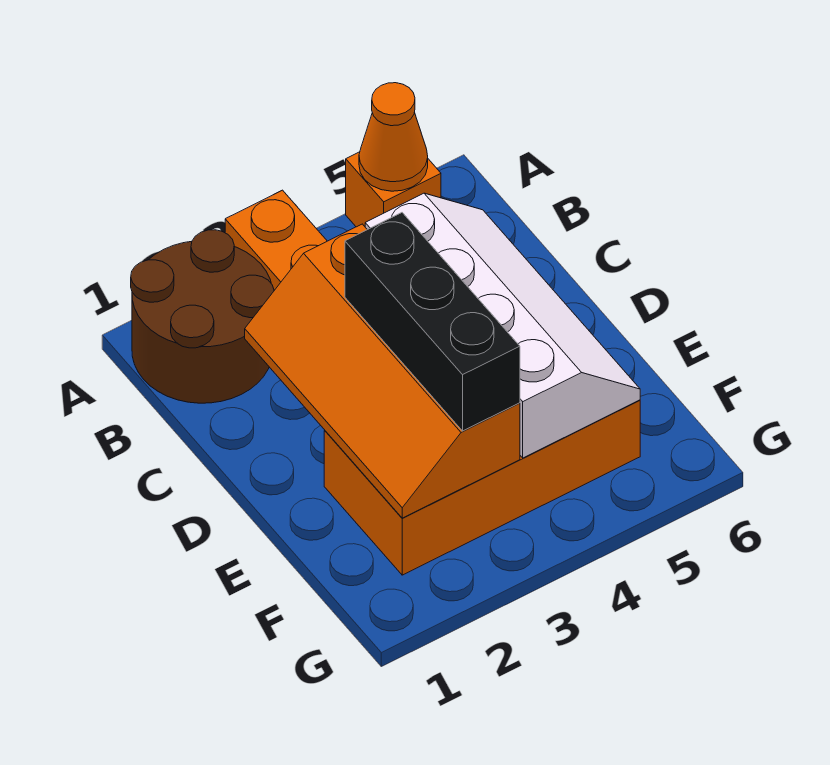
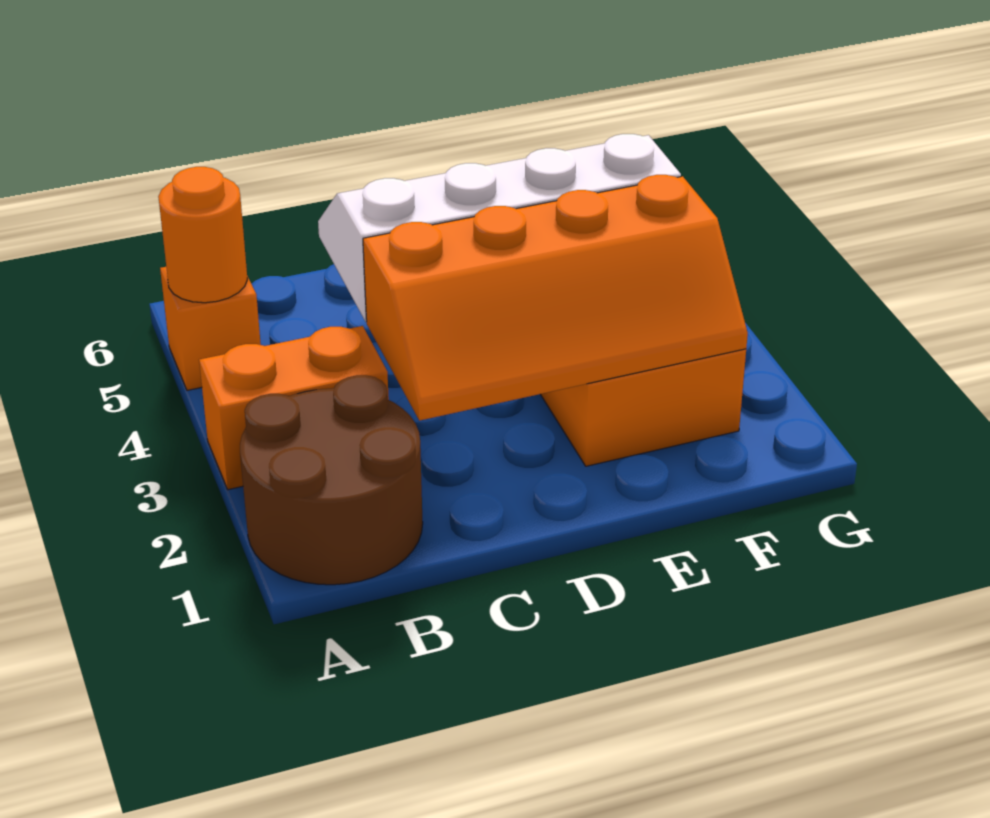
orange 1x1 cone [359,83,428,191] -> orange 1x1 round brick [158,167,247,303]
black 1x3 brick [345,213,520,431] -> none

